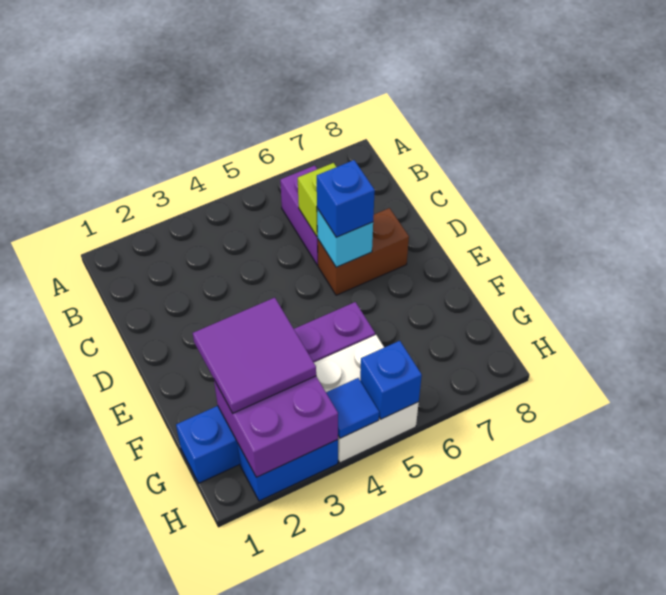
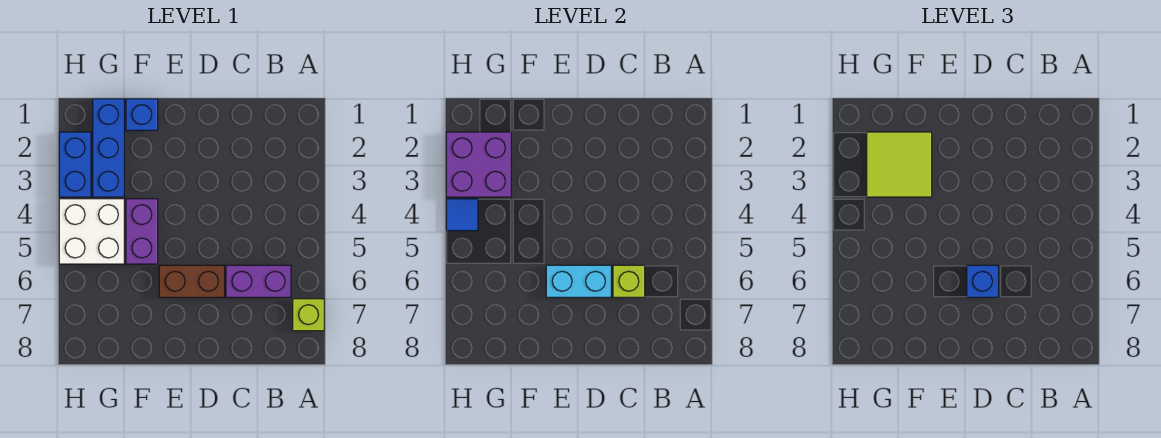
none -> lime 1x1 brick [293,299,324,331]
brown 1x2 brick [318,208,409,295] -> brown 1x2 brick turned to [159,265,224,297]
cyan 1x1 brick [317,208,373,267] -> cyan 1x2 brick [546,265,611,297]
purple 2x2 tile [193,298,316,413] -> lime 2x2 tile [867,132,932,197]
blue 1x1 brick [360,341,422,419] -> blue 1x1 brick moved to [126,99,158,130]

